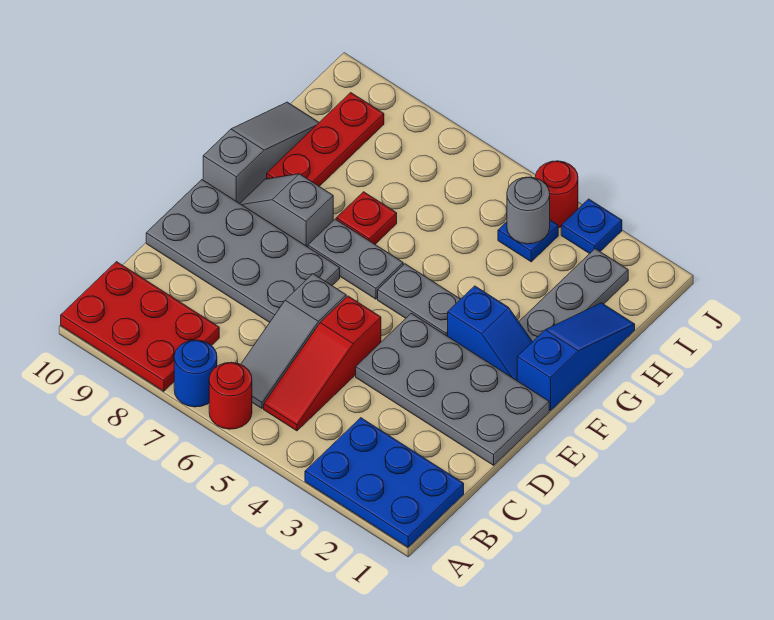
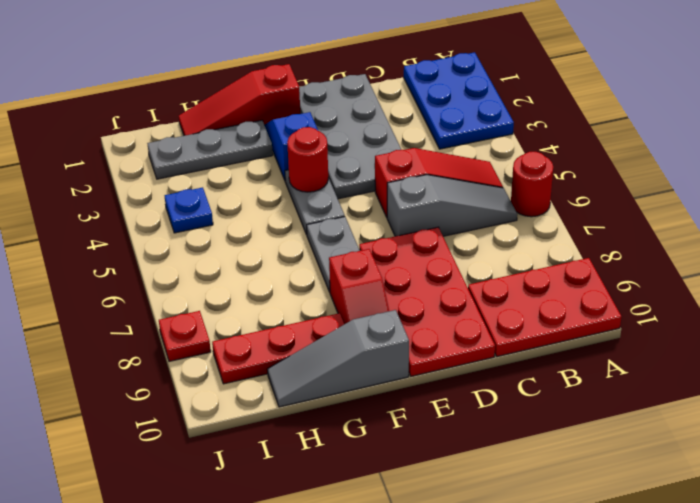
blue 1x1 round brick [174,340,217,407] -> none
red 2x3 plate [61,262,219,391] -> red 2x3 plate turned to [468,258,622,357]
grey 2x4 plate [146,180,340,322] -> red 2x4 plate [359,227,495,376]
blue 1x3 slope [517,303,635,411] -> red 1x3 slope [179,64,300,136]
grey 1x2 slope [240,174,333,247] -> red 1x2 slope [329,249,389,324]
red 1x1 plate [336,192,397,244] -> red 1x1 plate moved to [159,311,211,361]
grey 1x1 round brick [507,177,550,244] -> none
blue 1x1 plate [561,199,622,254] -> none
red 1x1 round brick [535,161,578,228] -> red 1x1 round brick moved to [287,127,328,192]

